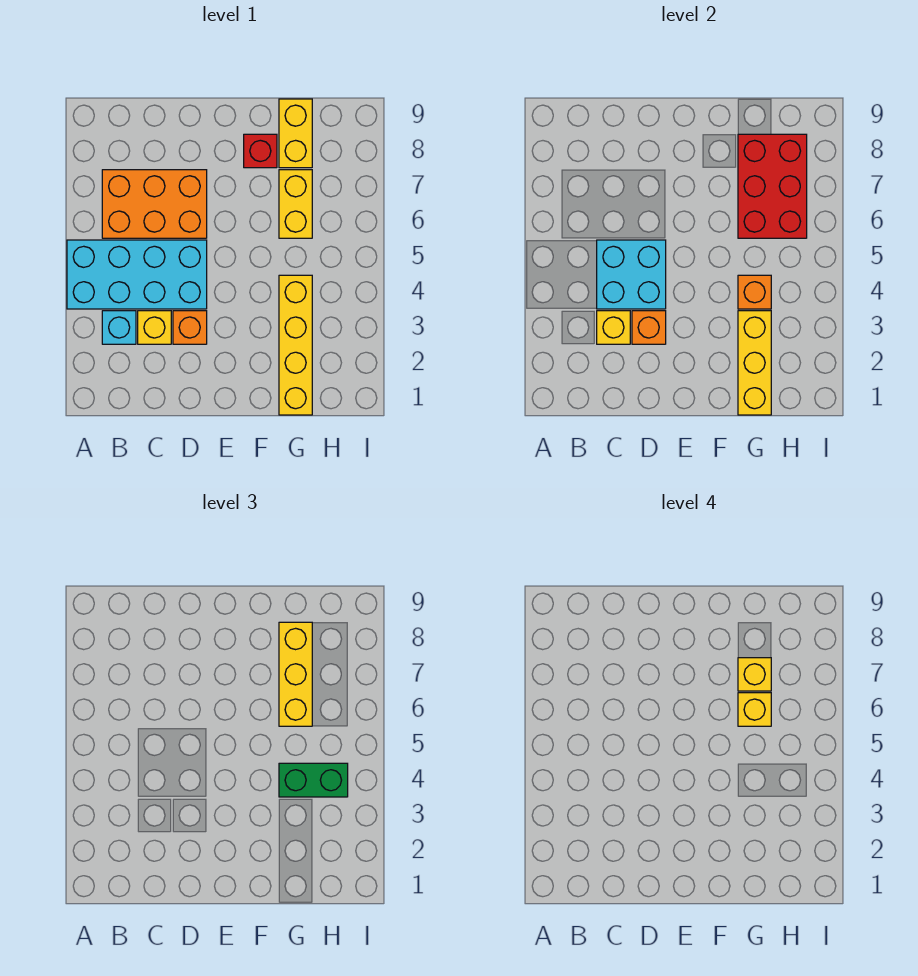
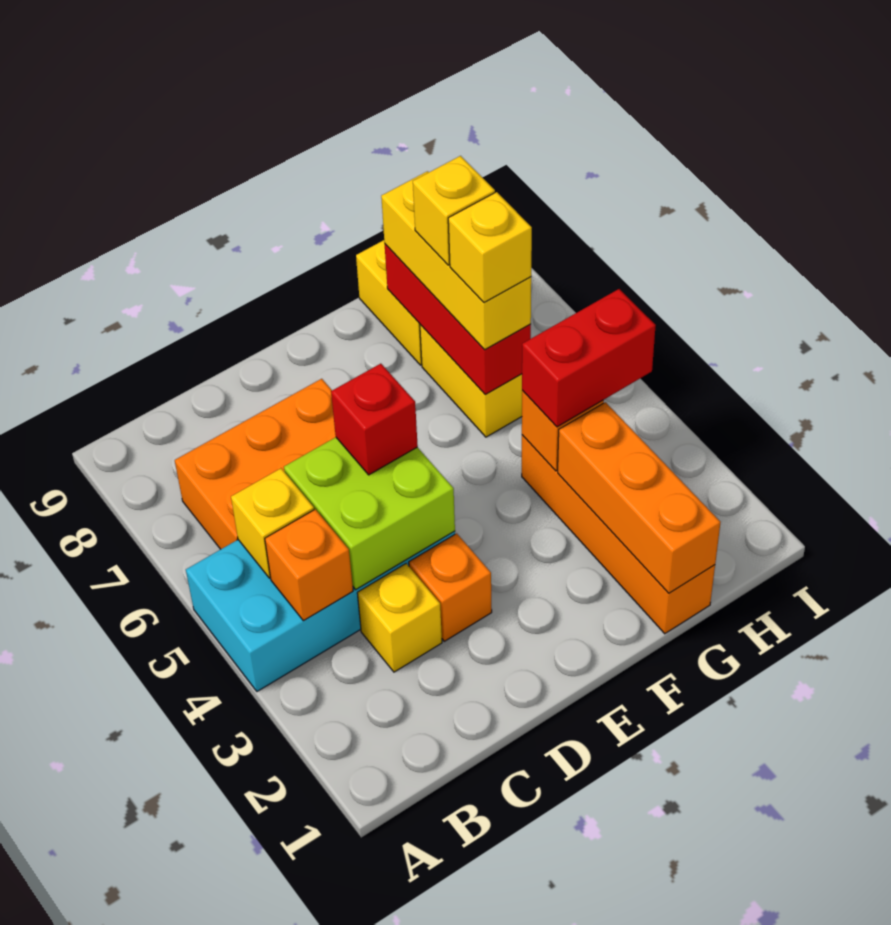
cyan 1x1 brick [102,311,136,344] -> none
yellow 1x1 brick [597,311,630,344] -> yellow 1x1 brick moved to [231,468,314,578]
cyan 2x2 brick [597,240,666,309] -> lime 2x2 brick [284,437,455,589]
orange 1x1 brick [632,311,666,344] -> orange 1x1 brick moved to [265,509,353,621]
red 1x1 brick [244,134,277,168] -> red 1x1 brick moved to [331,364,418,475]
yellow 1x4 brick [279,275,312,415] -> orange 1x4 brick [522,435,715,634]
yellow 1x3 brick [738,311,771,415] -> orange 1x3 brick [558,402,721,593]
green 1x2 brick [279,763,348,797] -> red 1x2 brick [522,289,656,427]
red 2x3 brick [738,134,807,238] -> red 1x3 brick [385,244,531,394]

